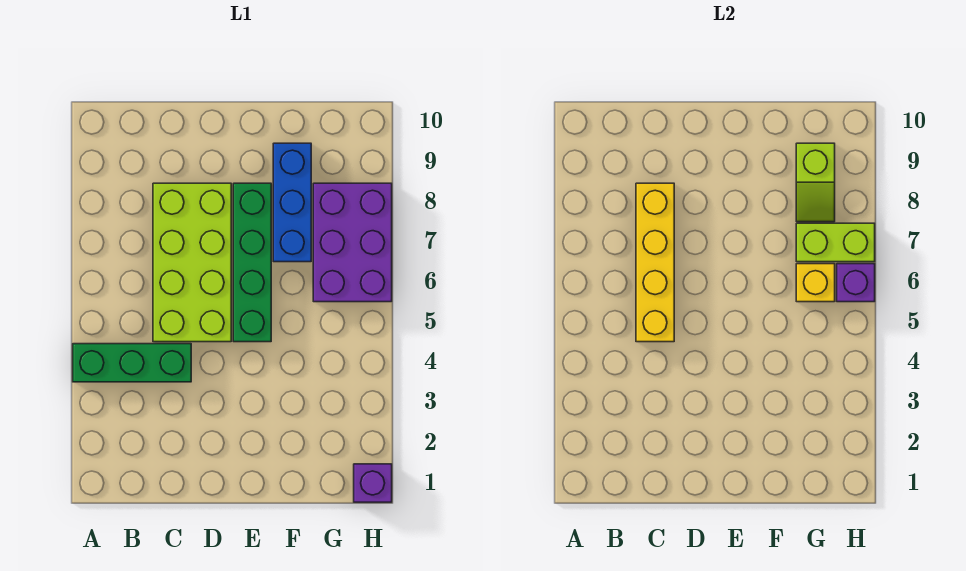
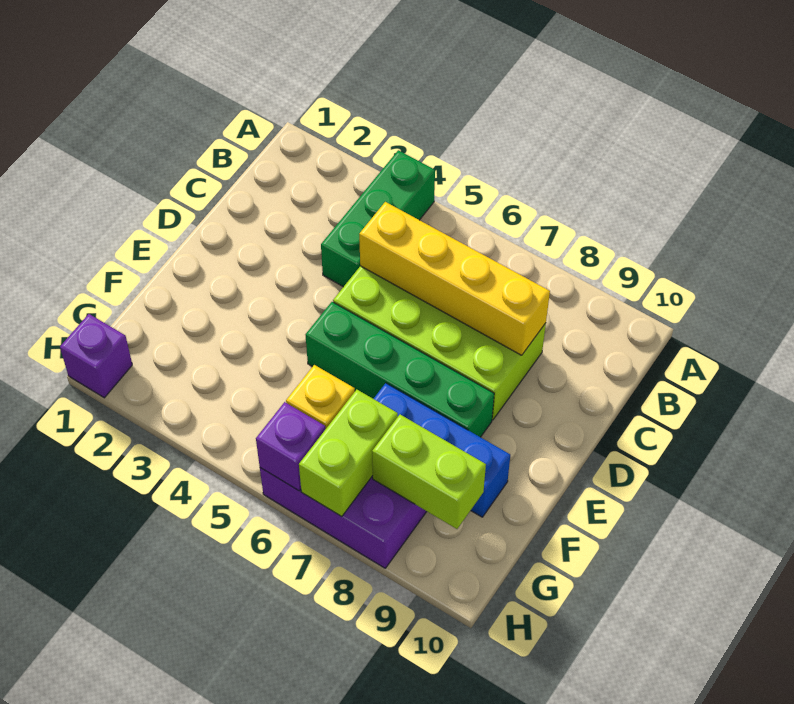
lime 1x2 slope [796,143,835,222] -> lime 1x2 brick [372,415,486,529]

